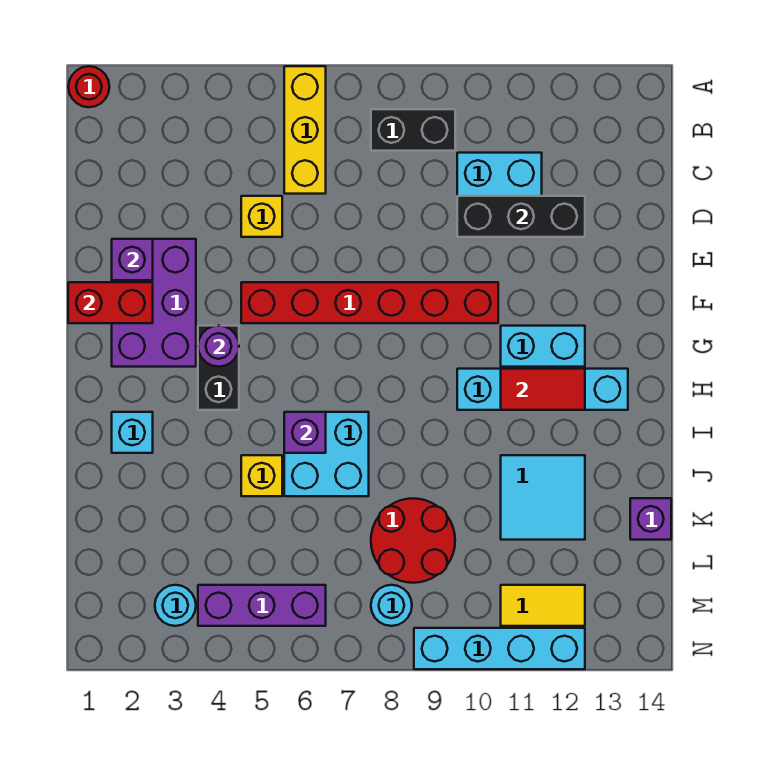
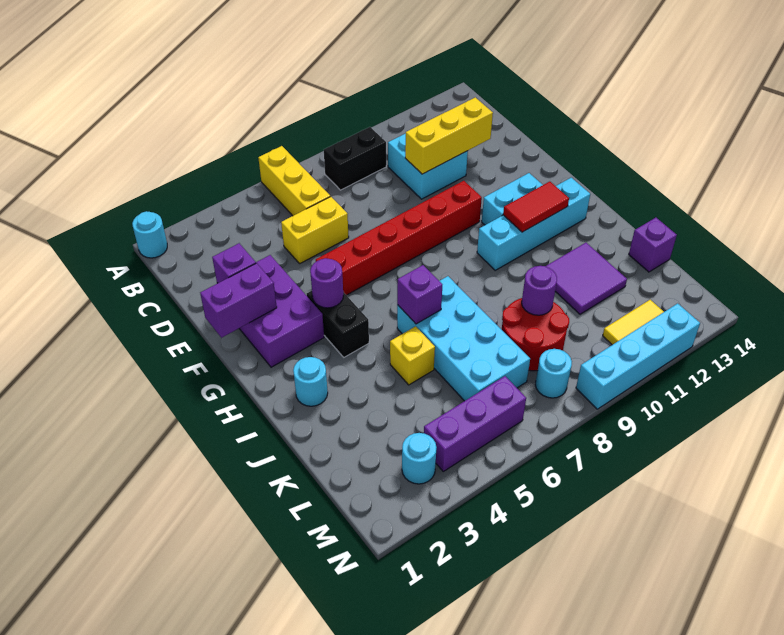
red 1x1 round brick [68,66,109,107] -> cyan 1x1 round brick [132,211,167,258]
yellow 1x1 brick [241,196,282,237] -> yellow 1x2 brick [281,197,349,263]
black 1x3 brick [457,196,585,237] -> yellow 1x3 brick [405,97,493,174]
red 1x2 brick [68,282,153,323] -> purple 1x2 brick [200,263,277,338]
cyan 1x1 brick [112,412,153,453] -> cyan 1x1 round brick [293,357,328,406]
cyan 2x2 brick [284,412,369,496] -> cyan 2x4 brick [397,276,530,401]
cyan 2x2 tile [501,455,585,540] -> purple 2x2 tile [546,243,627,314]
none -> purple 1x1 round brick [522,266,557,315]

